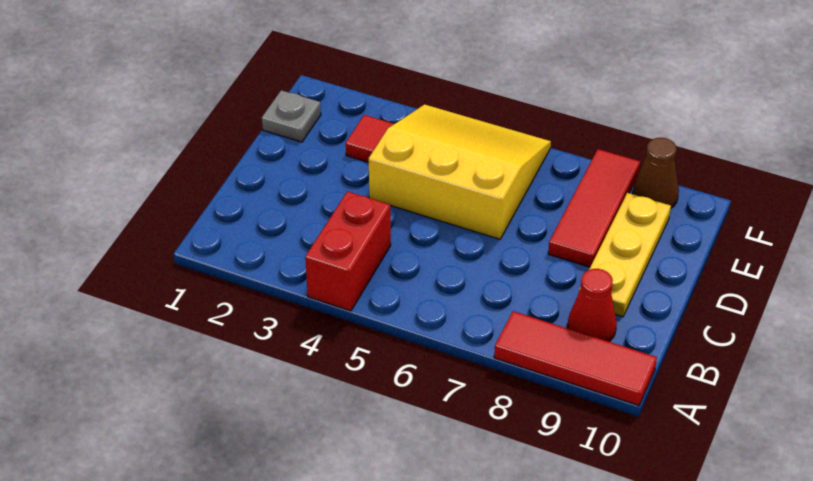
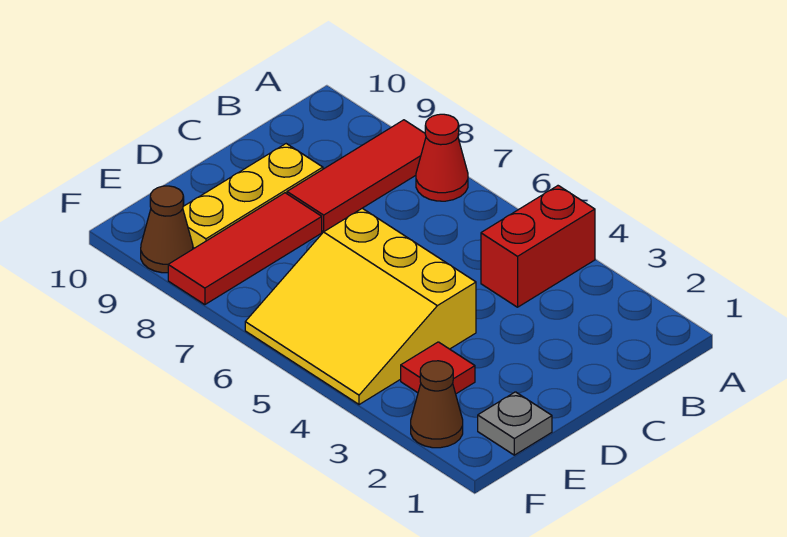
red 1x3 tile [494,311,657,406] -> red 1x3 tile turned to [287,120,426,232]
red 1x1 cone [567,269,617,342] -> red 1x1 cone moved to [416,114,468,201]
none -> brown 1x1 cone [411,361,463,448]

